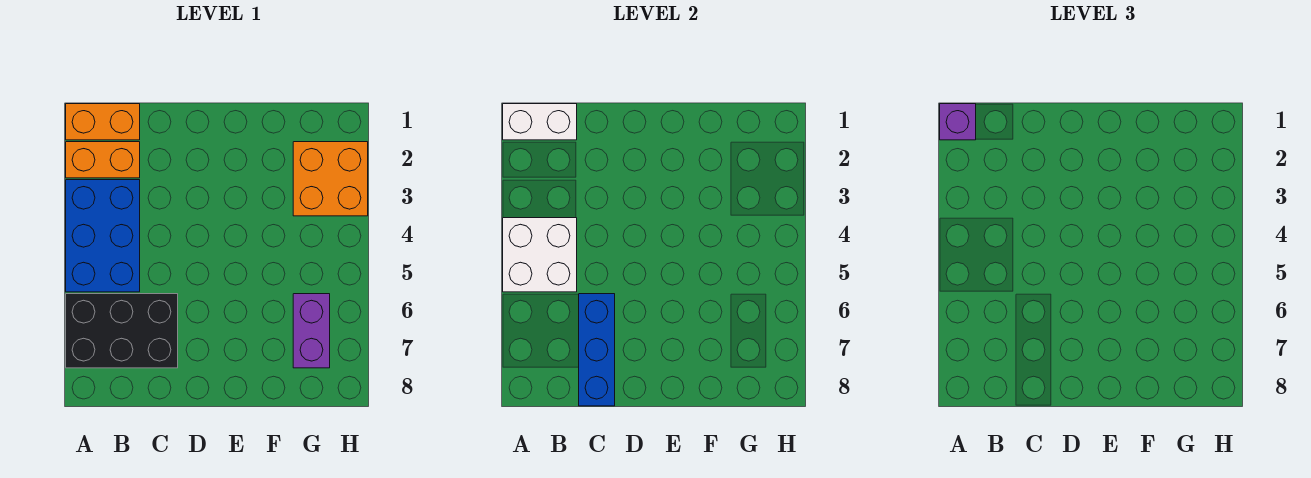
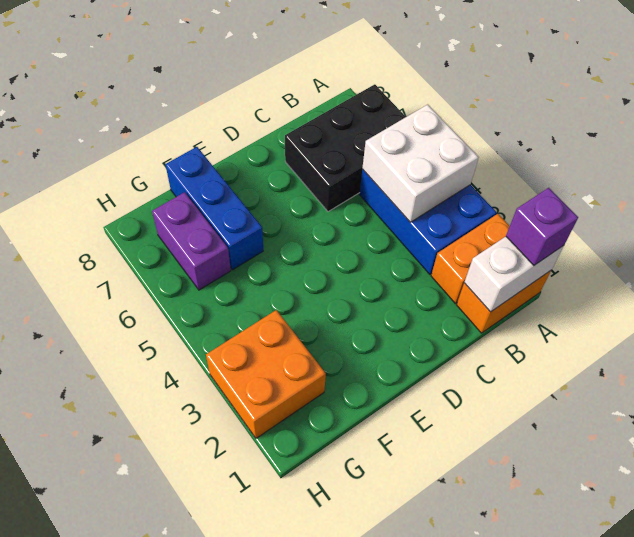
blue 1x3 brick [579,294,615,406] -> blue 1x3 brick moved to [165,147,263,270]

